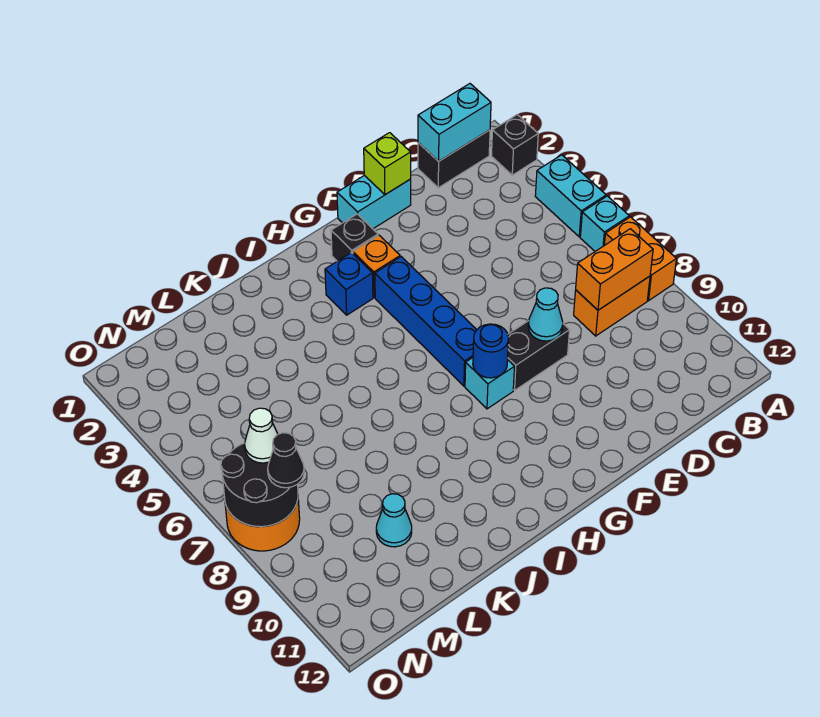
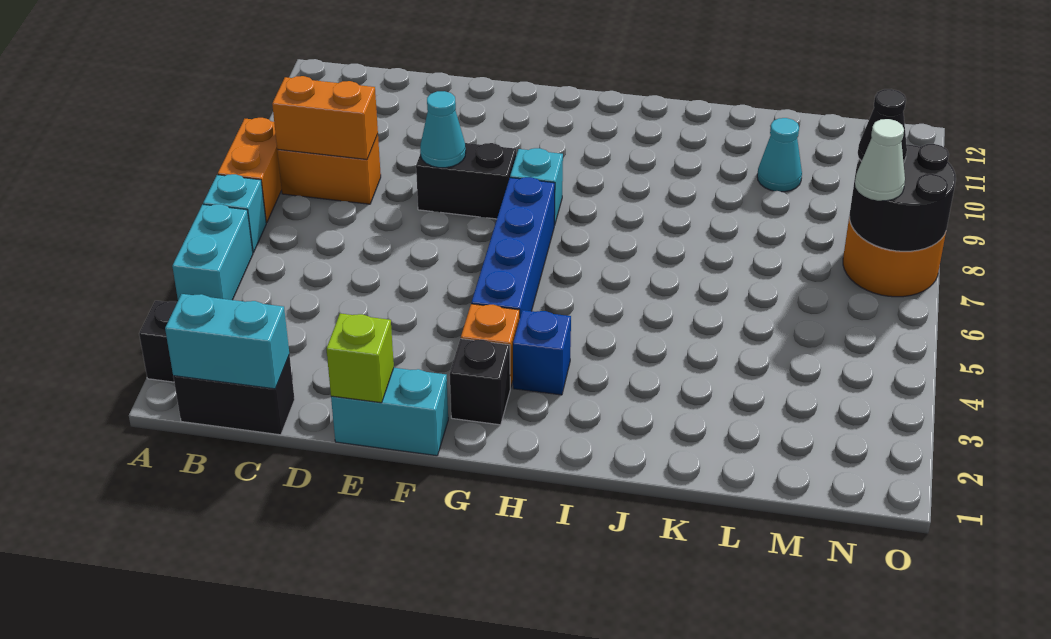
blue 1x1 round brick [473,324,509,378] -> none

